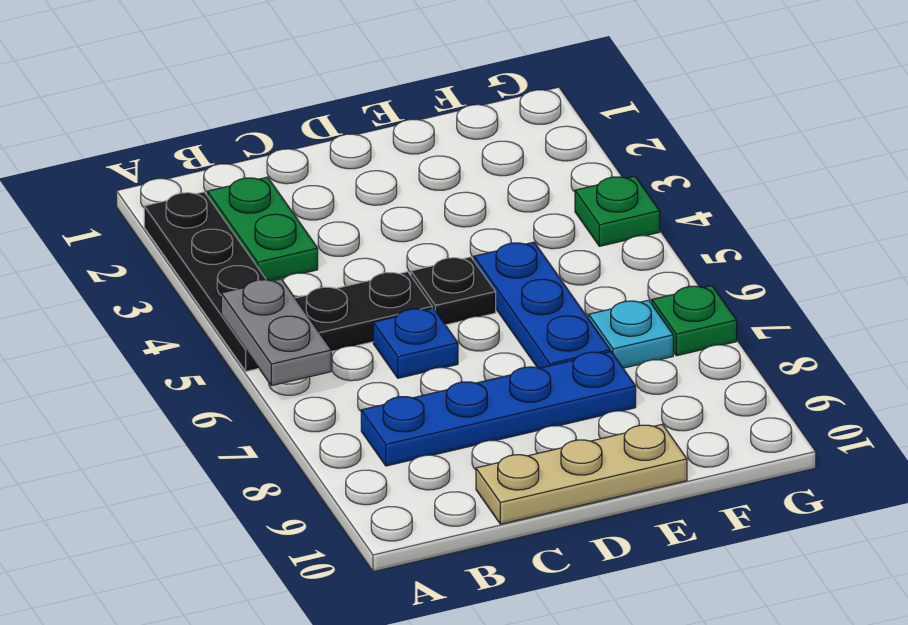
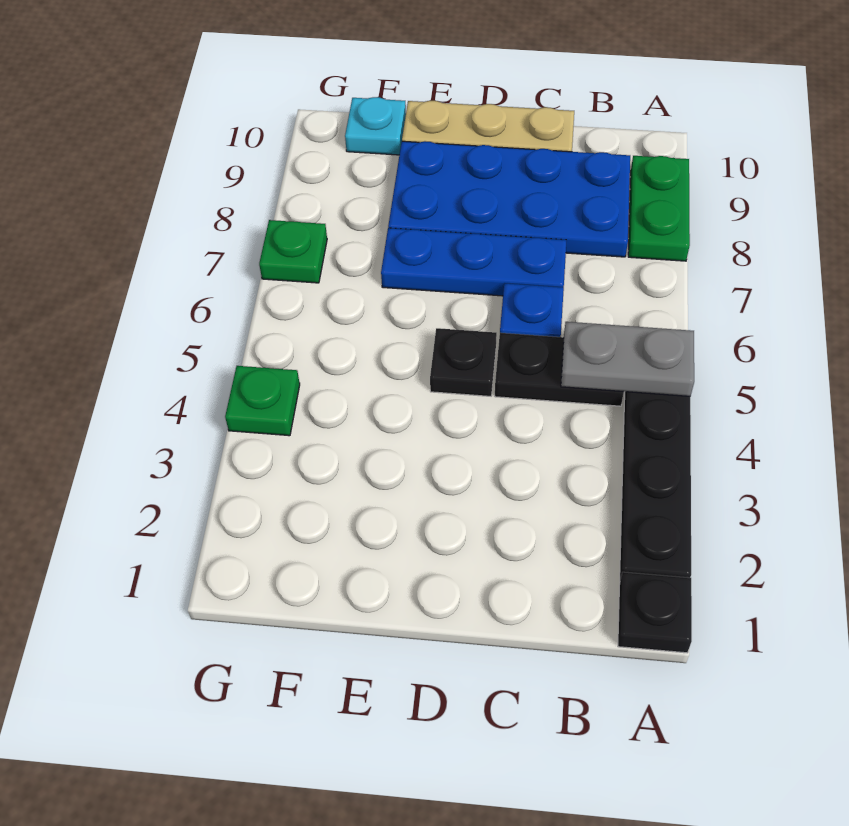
none -> black 1x1 plate [618,572,692,653]
grey 1x2 plate [221,279,331,386] -> grey 1x2 plate turned to [561,322,694,396]
green 1x2 plate [208,177,318,281] -> green 1x2 plate moved to [628,156,690,261]
blue 1x4 plate [361,352,636,466] -> blue 2x4 plate [388,141,630,257]
blue 1x3 plate [474,242,610,368] -> blue 1x3 plate turned to [381,228,567,296]
cyan 1x1 plate [589,300,673,368] -> cyan 1x1 plate moved to [345,97,406,155]

